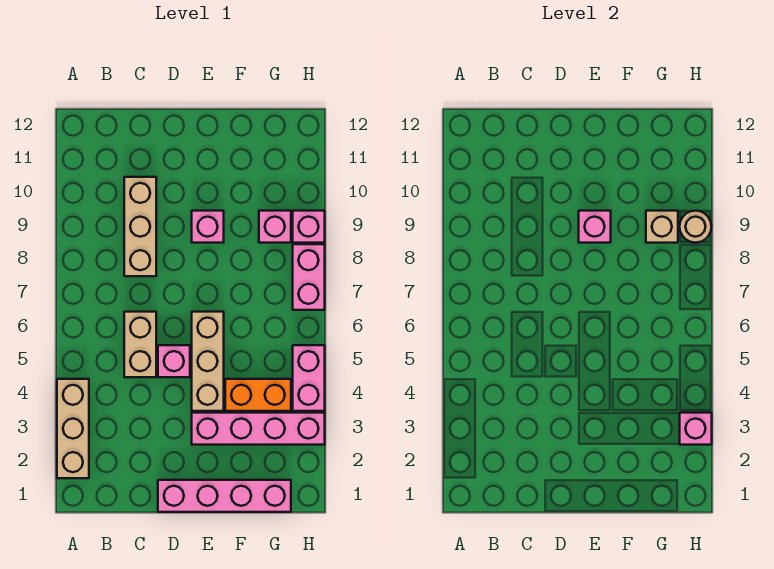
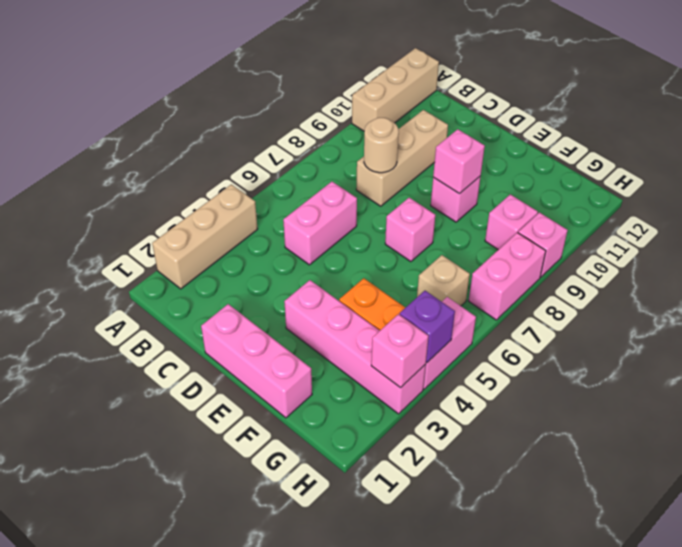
tan 1x2 brick [124,312,156,377] -> pink 1x2 brick [283,182,357,265]
pink 1x4 brick [158,480,291,512] -> pink 1x3 brick [201,304,312,418]
pink 1x1 brick [158,345,190,377] -> pink 1x1 brick moved to [385,198,435,262]
tan 1x3 brick [192,312,224,411] -> tan 1x3 brick moved to [352,48,439,131]
tan 1x1 brick [646,211,678,243] -> tan 1x1 brick moved to [417,255,470,306]
none -> purple 1x1 brick [400,291,455,363]
tan 1x1 round brick [680,211,712,243] -> tan 1x1 round brick moved to [364,118,399,173]

